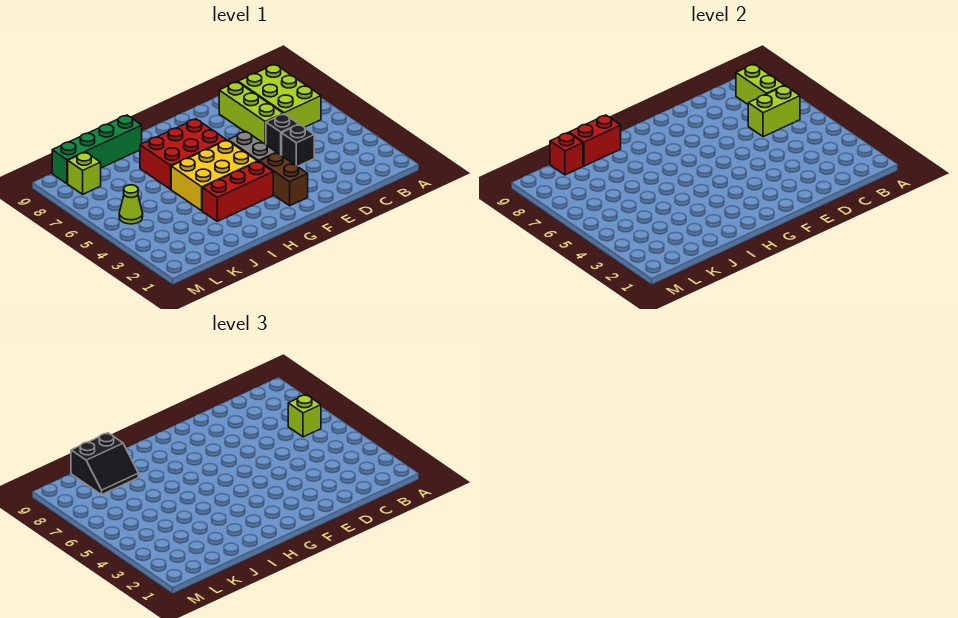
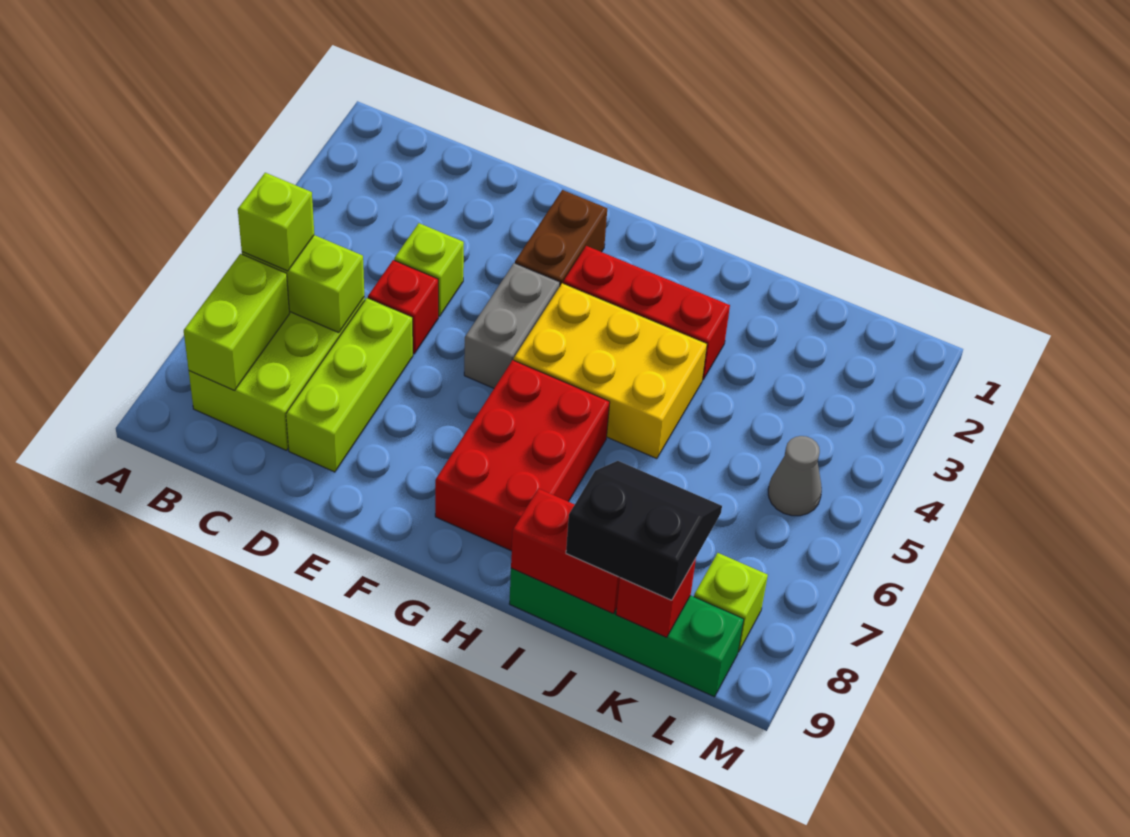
black 1x1 brick [282,125,314,166] -> lime 1x1 brick [394,223,464,316]
black 1x1 brick [266,114,299,155] -> red 1x1 brick [368,260,438,354]
red 2x3 brick [140,119,226,189] -> red 2x3 brick turned to [435,360,610,551]
lime 1x1 cone [119,185,143,224] -> grey 1x1 cone [768,436,822,516]

